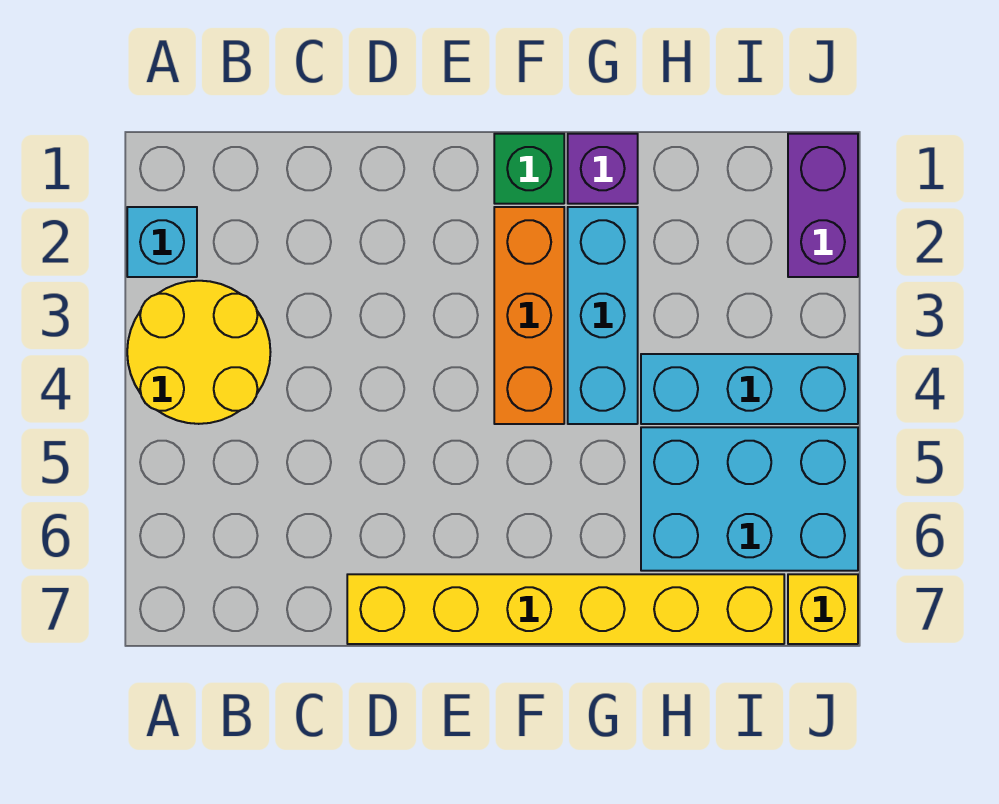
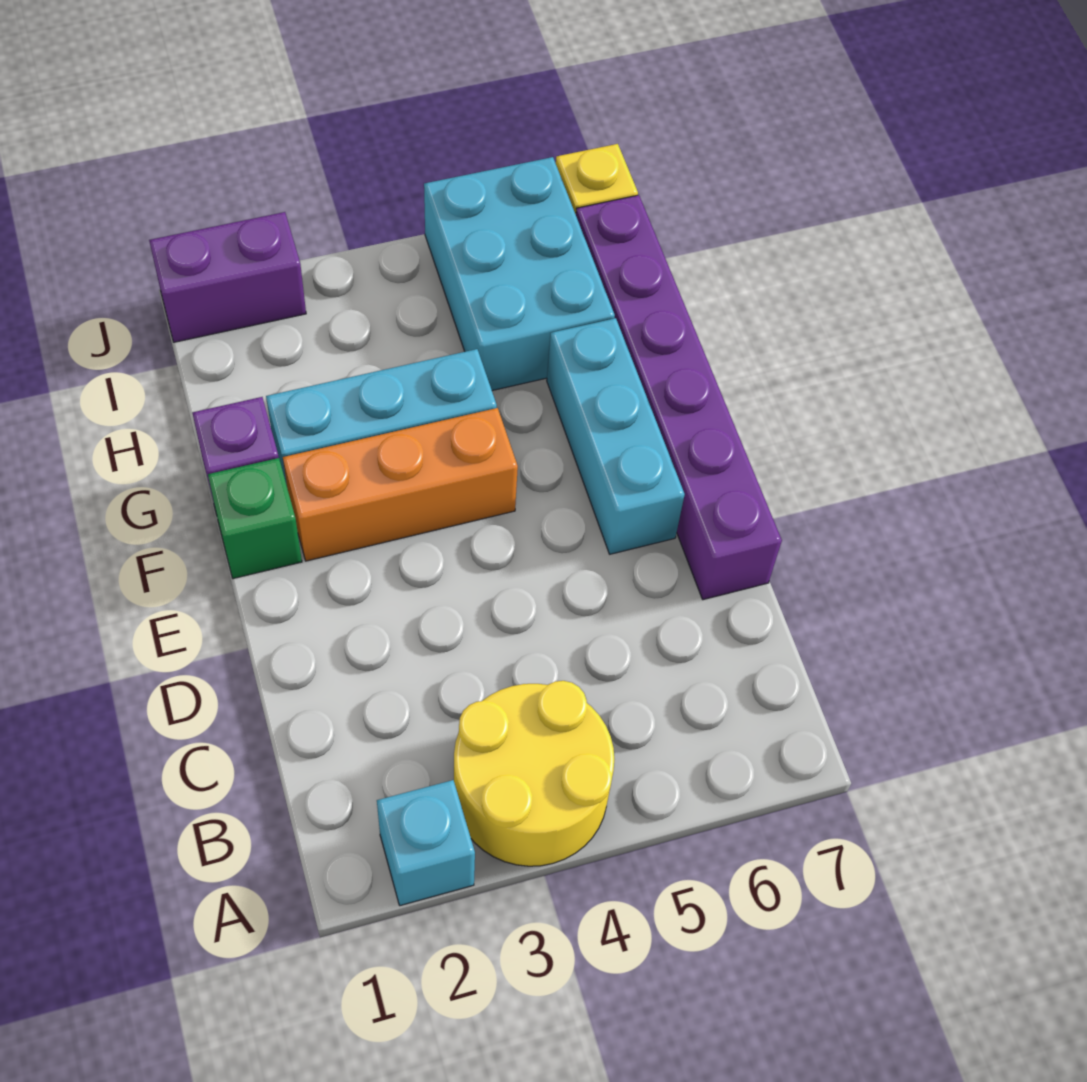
yellow 1x6 brick [347,574,784,644] -> purple 1x6 brick [576,195,782,600]
cyan 1x3 brick [641,354,858,424] -> cyan 1x3 brick moved to [547,318,685,554]

